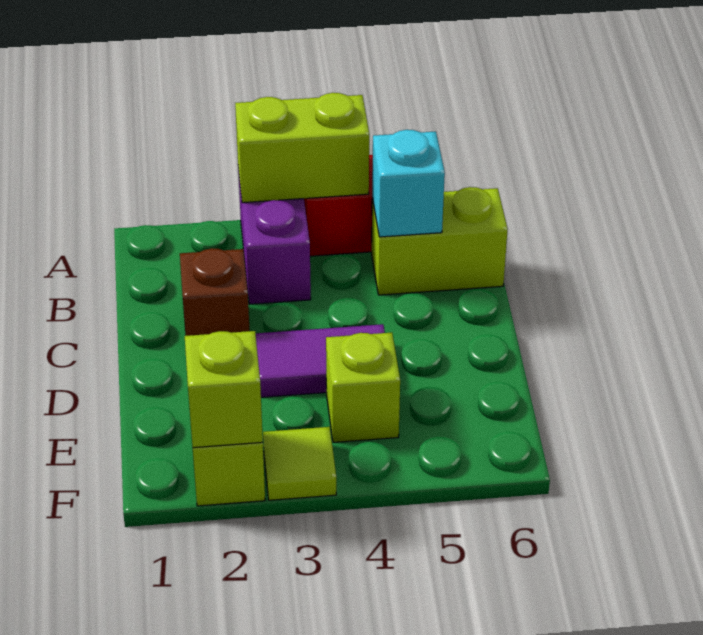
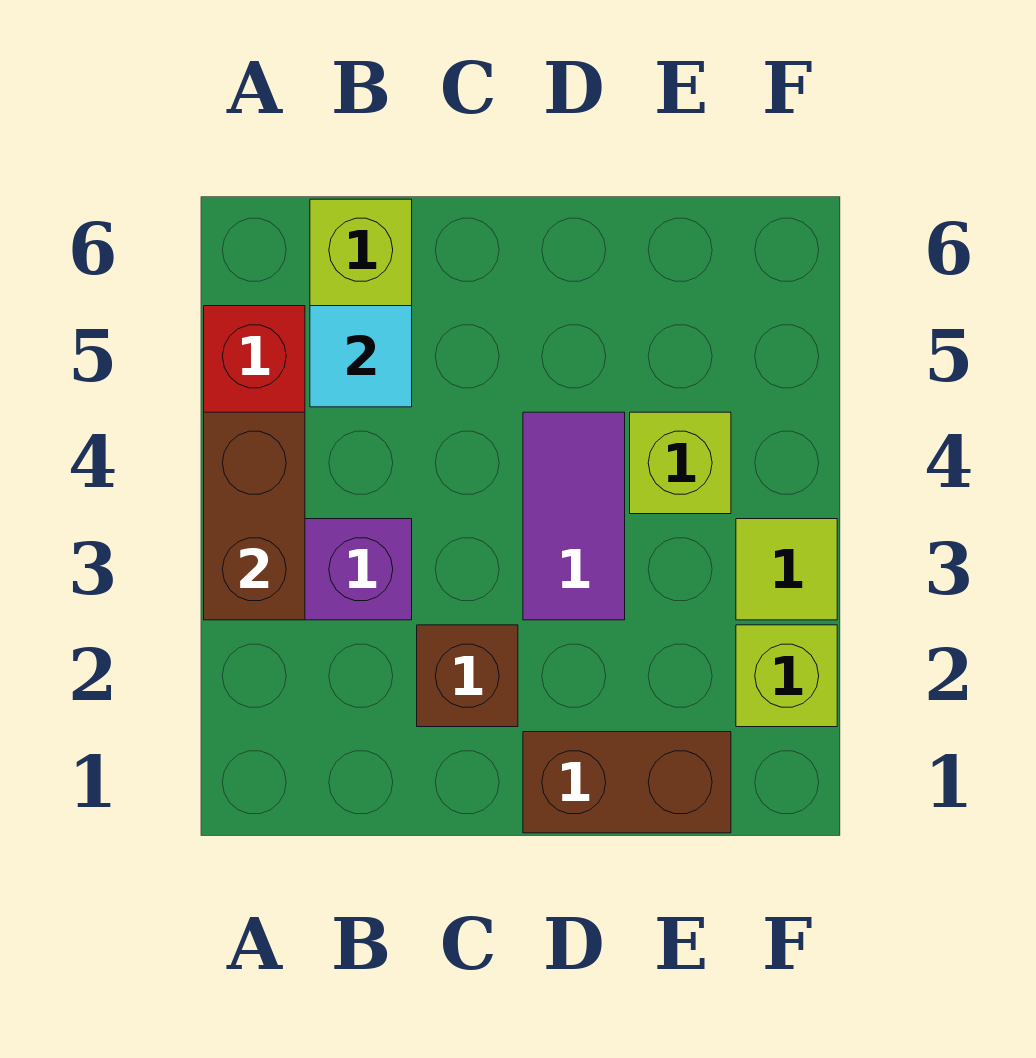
lime 1x2 brick [235,93,369,203] -> brown 1x2 brick [204,412,305,620]
cyan 1x1 brick [372,130,445,237] -> cyan 1x1 tile [310,306,412,407]
none -> brown 1x2 brick [523,732,731,833]
lime 1x1 brick [185,331,263,448] -> none

